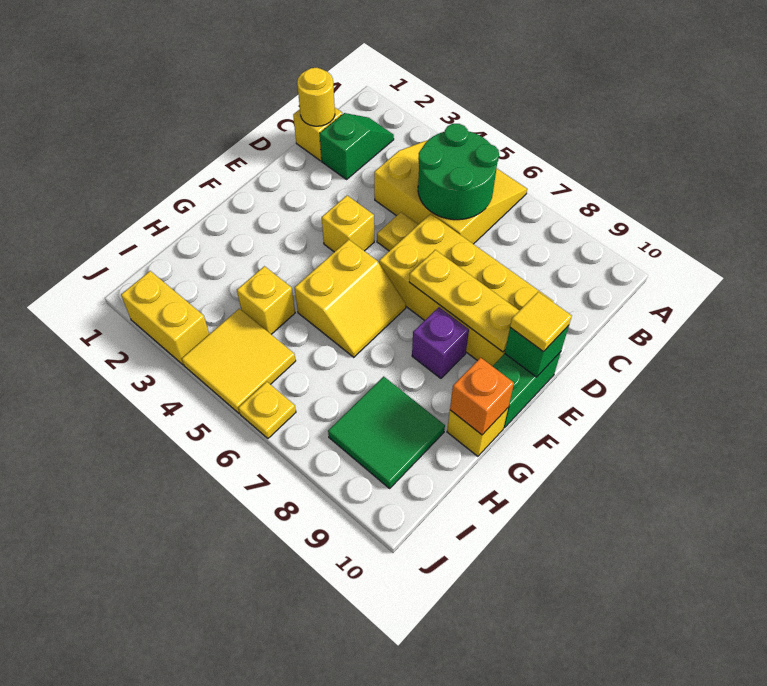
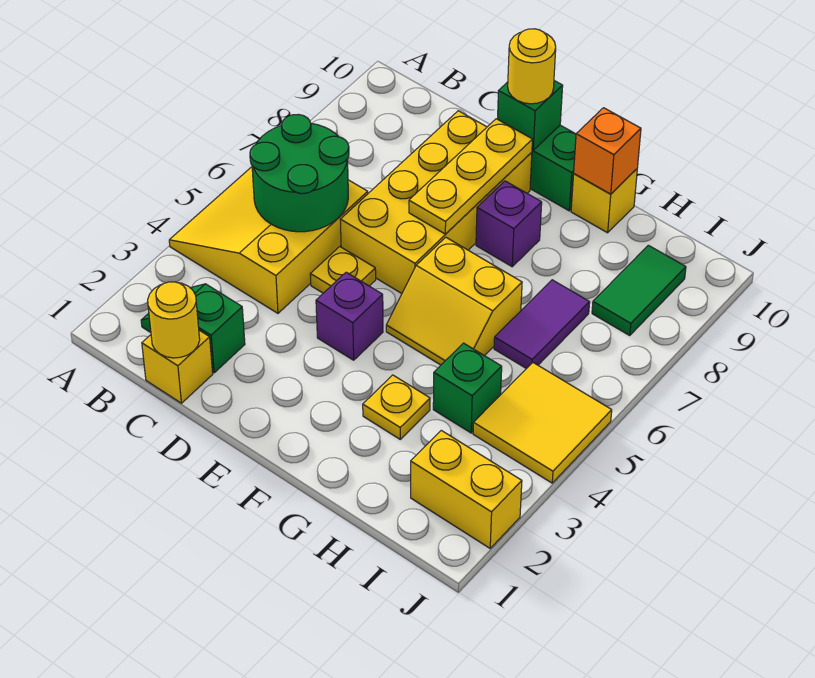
yellow 1x1 brick [322,196,374,252] -> purple 1x1 brick [316,272,383,360]
yellow 1x1 tile [510,292,572,352] -> yellow 1x1 round brick [508,29,556,104]
yellow 2x2 slope [295,240,406,357] -> yellow 2x2 slope turned to [386,237,522,365]
yellow 1x1 brick [237,266,295,334] -> green 1x1 brick [433,343,502,433]
none -> purple 1x2 tile [494,280,590,369]
green 2x2 tile [328,376,445,488] -> green 1x2 tile [592,245,686,335]
yellow 1x2 brick [121,271,209,365] -> yellow 1x2 brick turned to [411,430,522,548]
yellow 1x1 plate [238,382,296,439] -> yellow 1x1 plate moved to [363,375,430,439]

